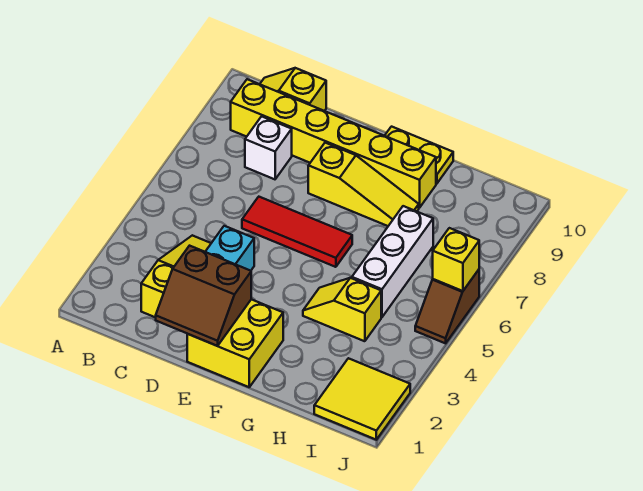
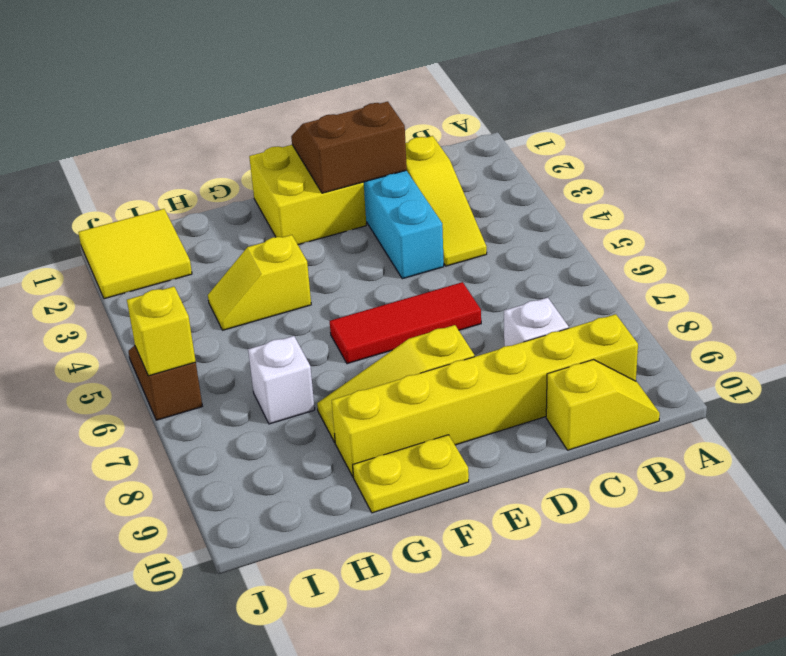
yellow 1x2 slope [303,278,381,341] -> yellow 1x2 slope turned to [208,235,311,330]
white 1x3 brick [352,206,433,317] -> white 1x1 brick [248,336,315,424]

